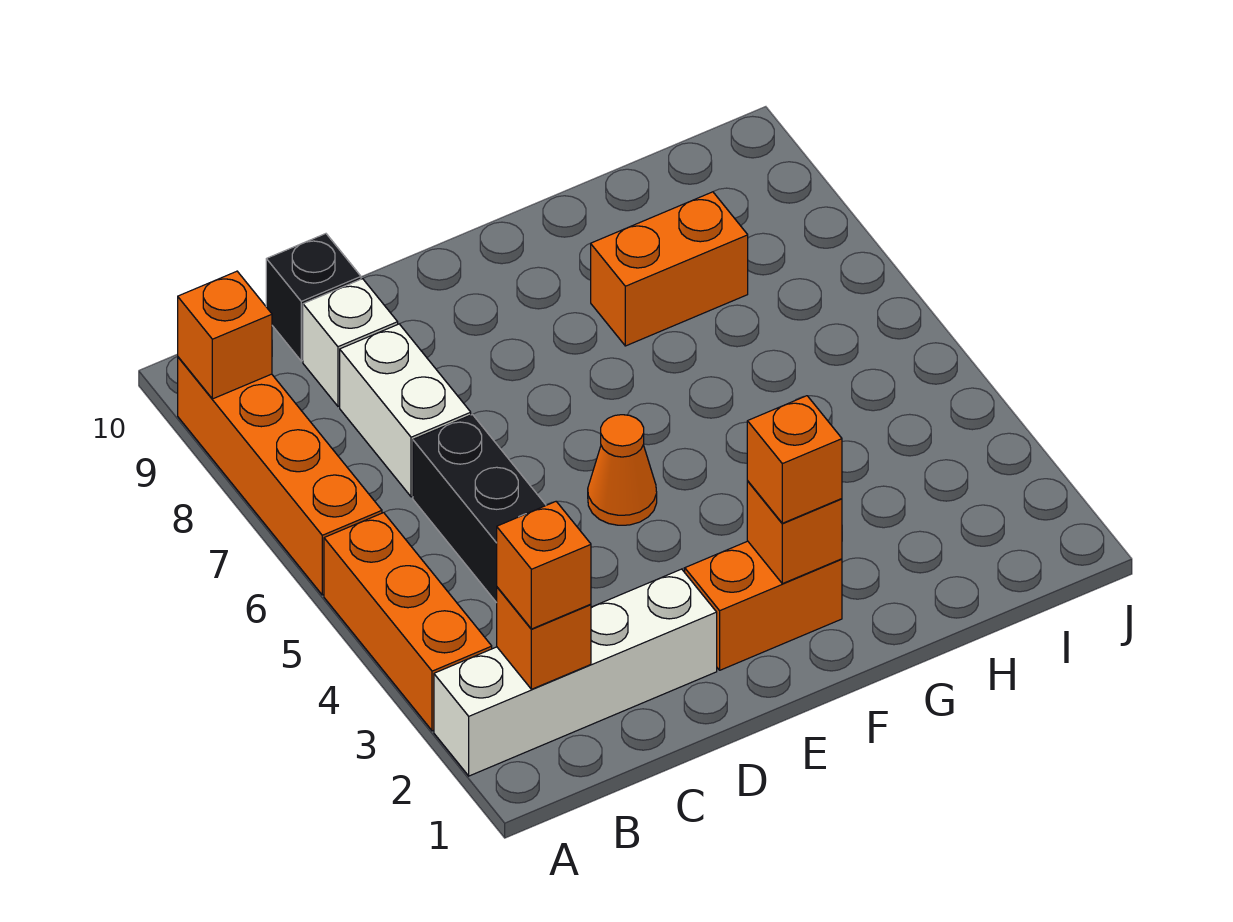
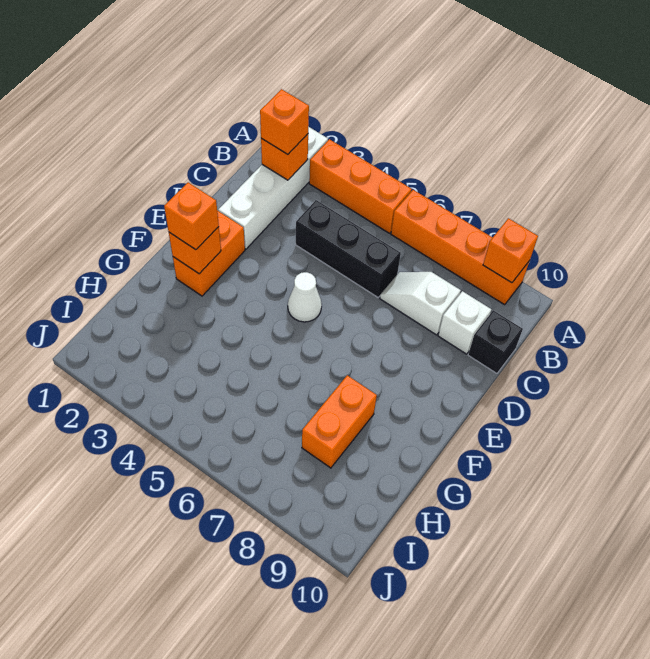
white 1x2 brick [340,324,471,497] -> white 1x2 slope [380,272,461,335]
orange 1x1 cone [588,415,657,525] -> white 1x1 cone [288,272,322,322]

